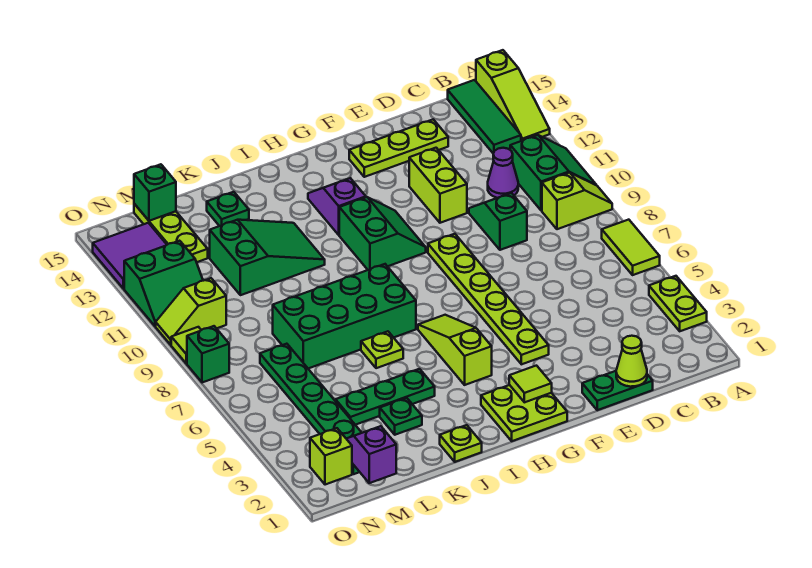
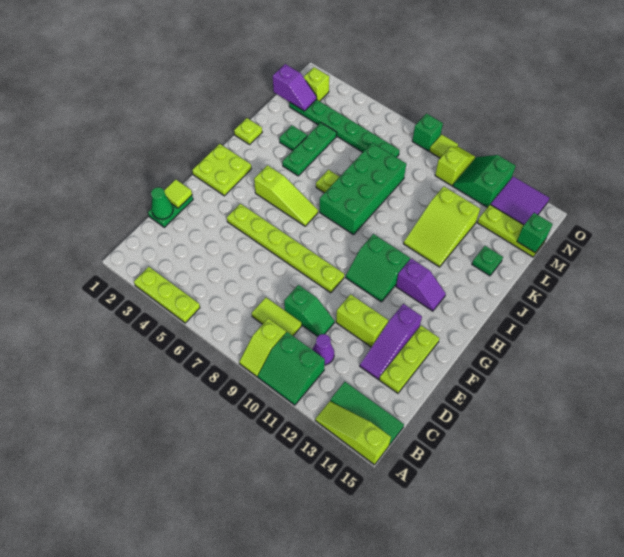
lime 1x2 plate [649,276,707,331] -> lime 1x3 plate [134,267,200,323]
lime 1x2 tile [602,220,660,275] -> lime 1x2 tile moved to [252,298,302,336]
lime 1x1 cone [616,336,647,387] -> green 1x1 cone [151,187,173,219]
none -> purple 1x3 slope [360,304,422,379]
lime 1x1 tile [509,366,552,402] -> lime 1x1 tile moved to [164,180,192,208]
green 2x3 slope [210,220,325,295] -> lime 2x3 slope [404,186,480,267]

